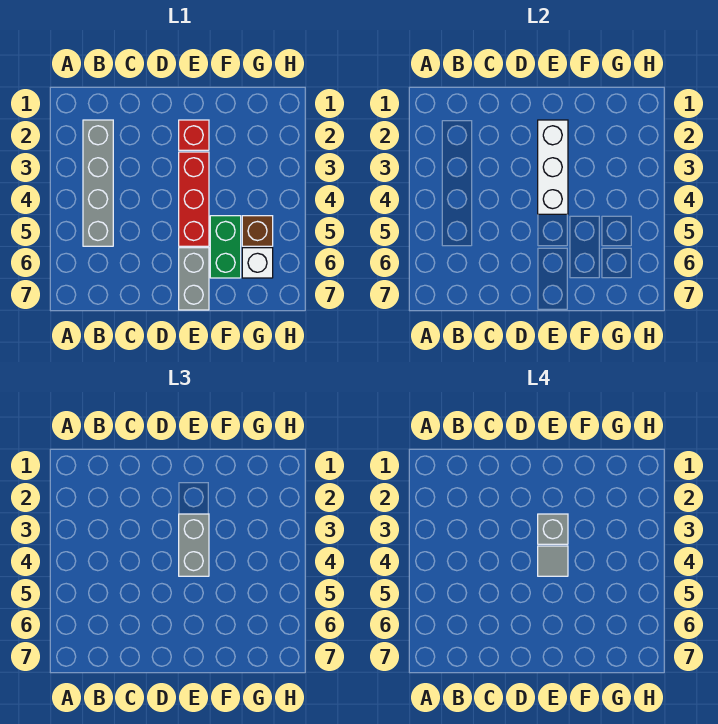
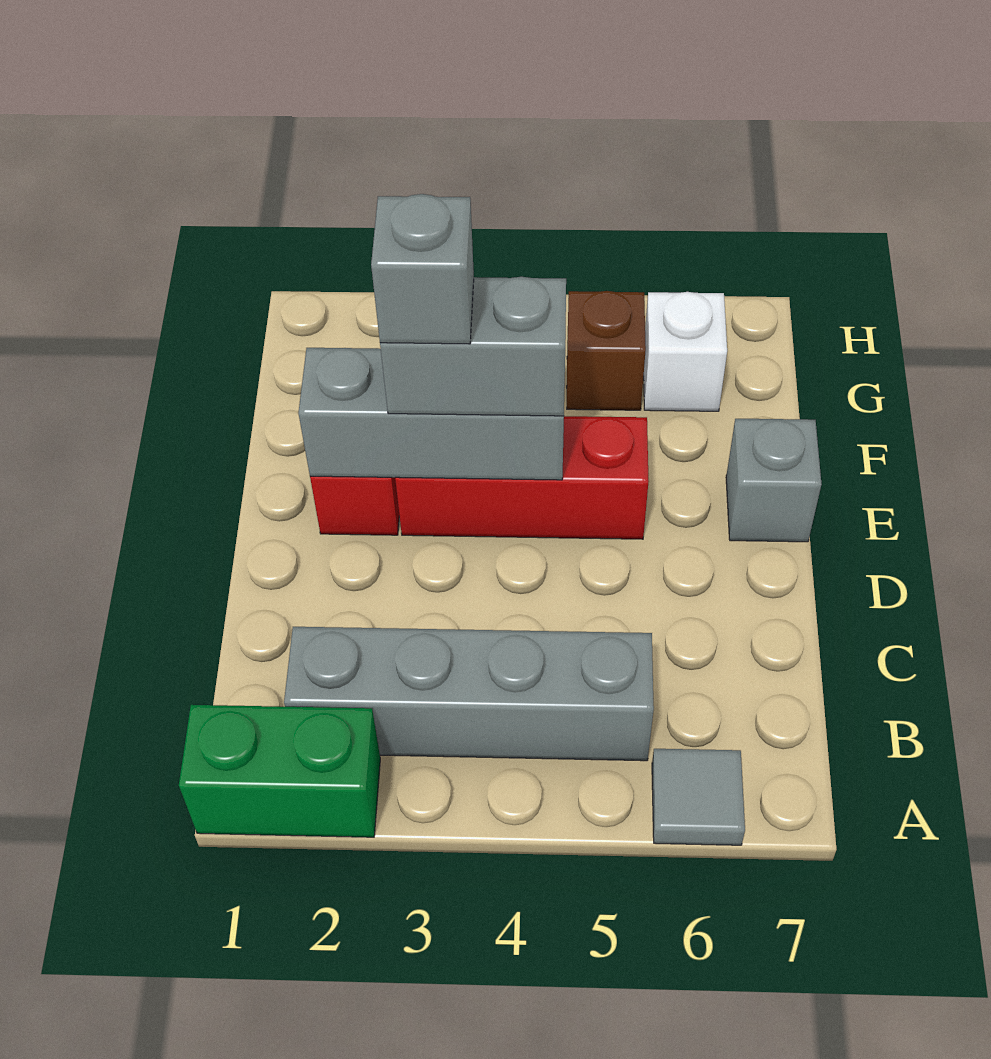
white 1x3 brick [538,120,568,214] -> grey 1x3 brick [298,348,564,480]
grey 1x1 tile [538,546,568,576] -> grey 1x1 tile moved to [652,749,745,845]
grey 1x2 brick [179,248,209,310] -> grey 1x1 brick [726,419,821,542]
green 1x2 brick [210,216,241,278] -> green 1x2 brick moved to [179,705,380,837]

